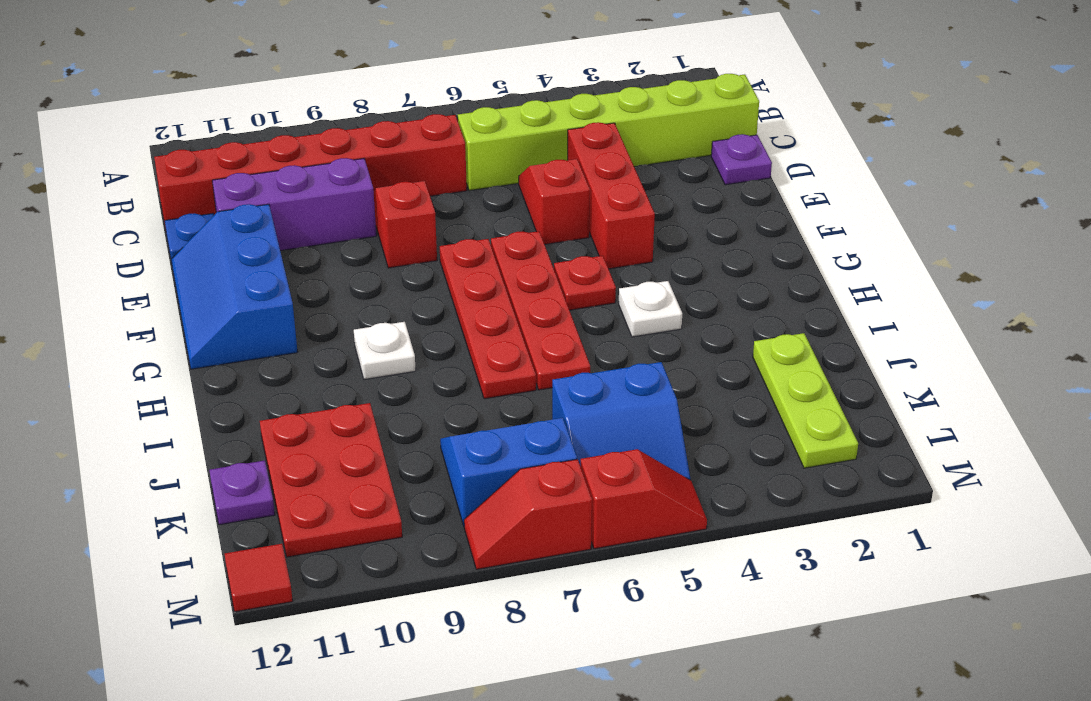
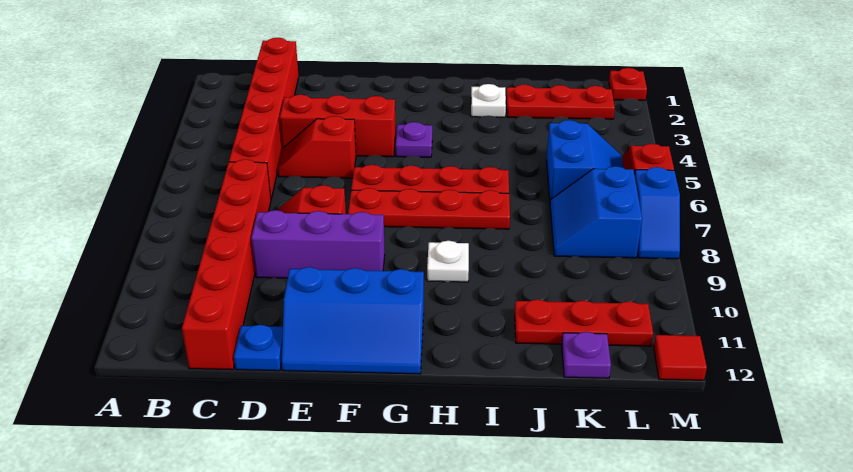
lime 1x6 brick [458,74,759,191] -> red 1x6 brick [229,38,299,199]
purple 1x1 plate [711,134,772,185] -> purple 1x1 plate moved to [395,122,432,157]
purple 1x3 brick [212,158,376,251] -> purple 1x3 brick turned to [251,210,385,278]
red 1x1 plate [554,256,616,310] -> red 1x1 plate moved to [609,68,647,100]
white 1x1 plate [619,281,682,337] -> white 1x1 plate moved to [471,84,506,117]
lime 1x3 plate [753,333,858,468] -> red 1x3 plate [506,84,615,119]
red 2x3 plate [260,403,402,557] -> red 1x3 plate [515,300,653,346]
red 1x2 slope [464,459,592,569] -> blue 1x2 slope [635,167,680,259]

